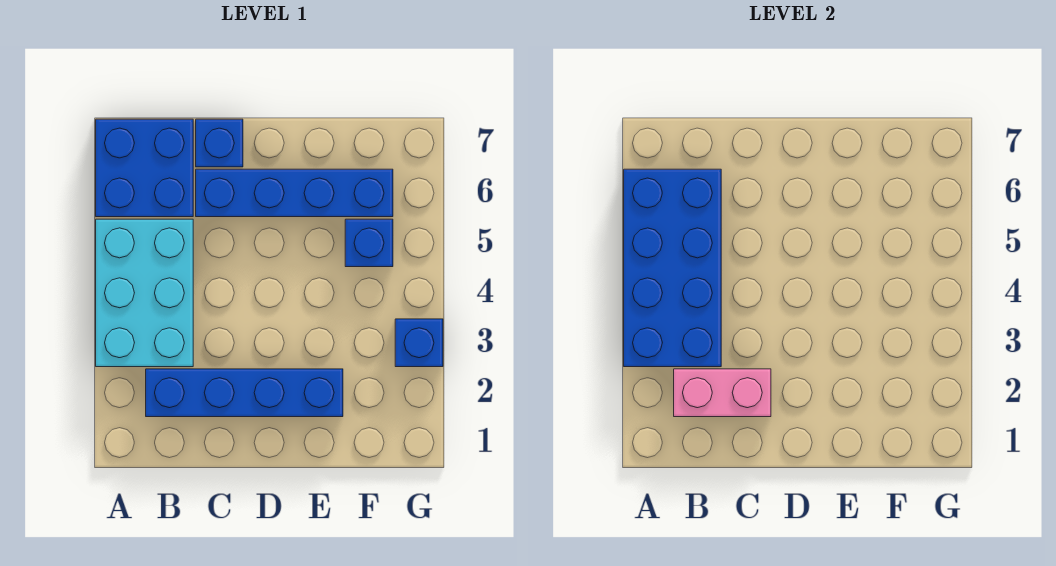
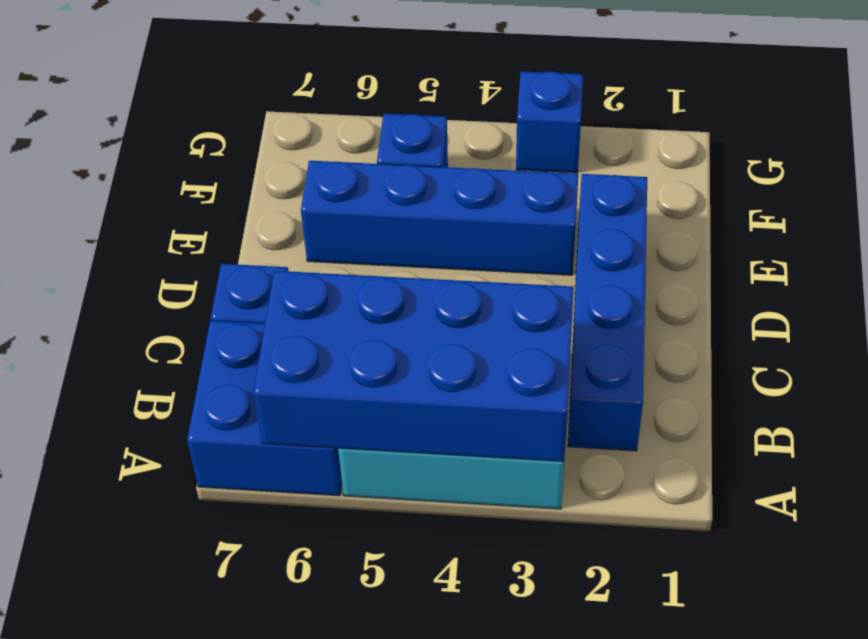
pink 1x2 brick [674,369,771,417] -> none
blue 1x4 brick [196,169,393,217] -> blue 1x4 brick turned to [301,161,578,275]

